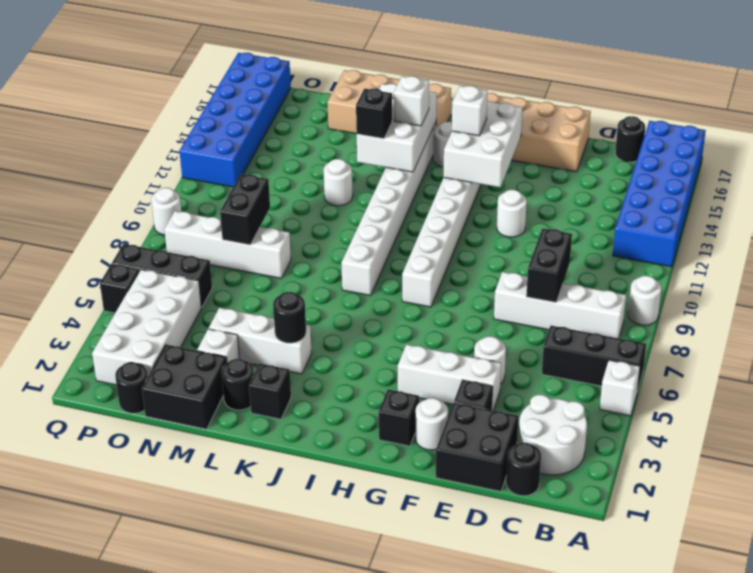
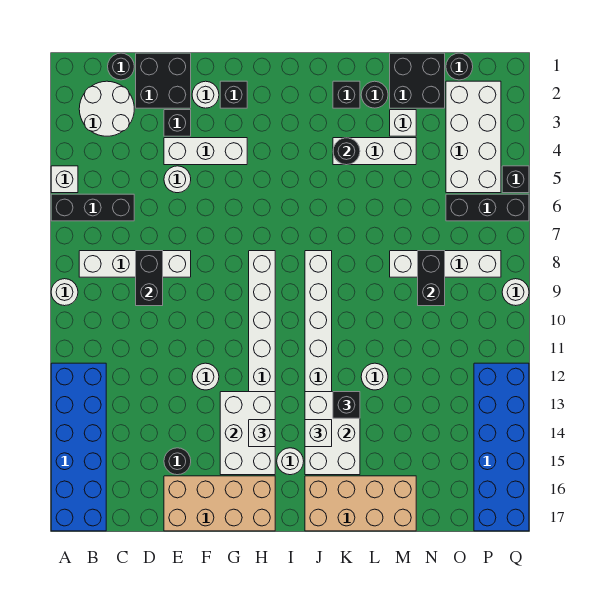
black 1x1 round brick [615,116,645,162] -> black 1x1 round brick moved to [164,448,191,475]

